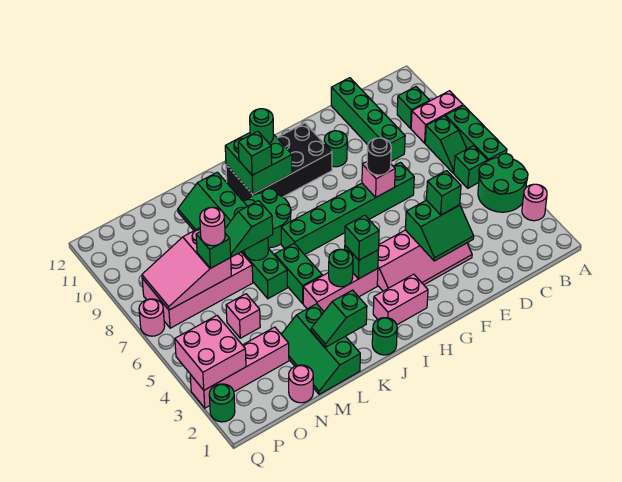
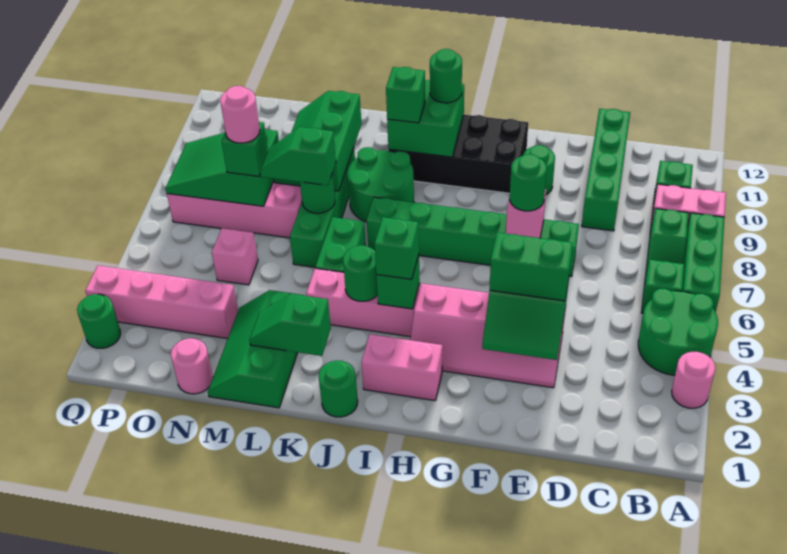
green 1x1 brick [426,171,461,215] -> green 1x2 brick [490,233,573,301]
black 1x1 round brick [367,138,391,175] -> green 1x1 round brick [510,154,547,211]
pink 2x3 slope [142,228,231,310] -> green 2x3 slope [165,129,279,206]
pink 2x2 brick [175,316,246,390] -> none
pink 1x1 round brick [139,299,165,336] -> none

